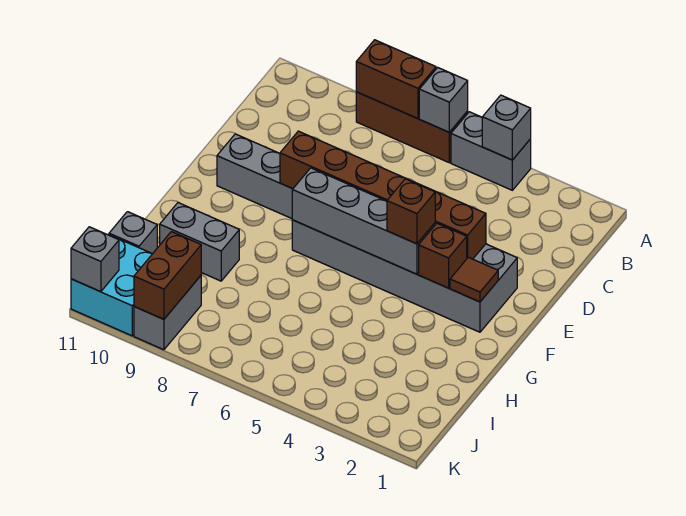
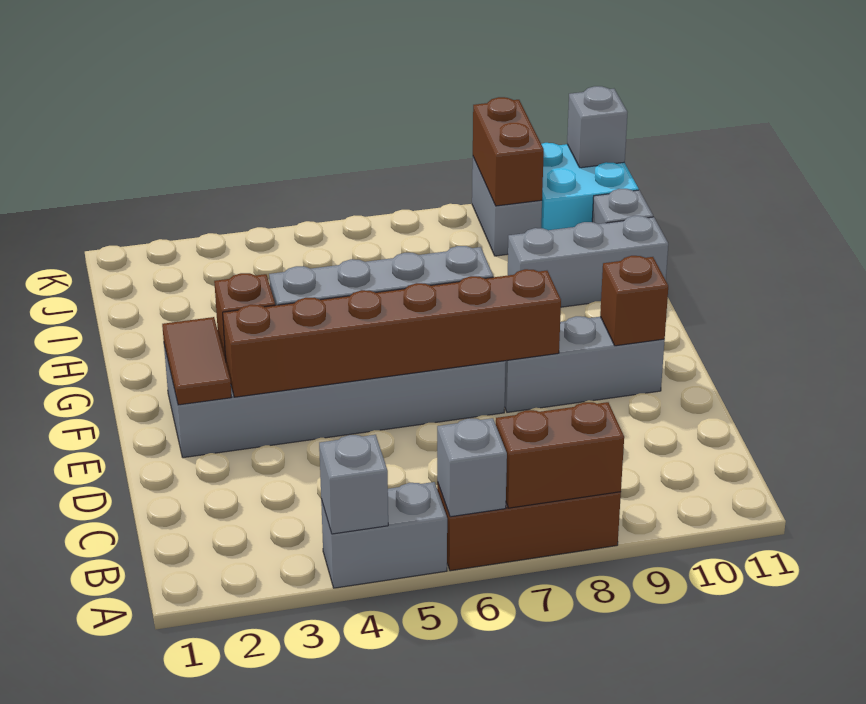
brown 1x1 tile [450,257,498,302] -> brown 1x2 tile [162,317,231,405]
brown 1x1 brick [387,179,435,244] -> brown 1x1 brick moved to [600,256,668,346]
grey 1x2 brick [160,203,239,281] -> grey 1x3 brick [508,216,668,307]

